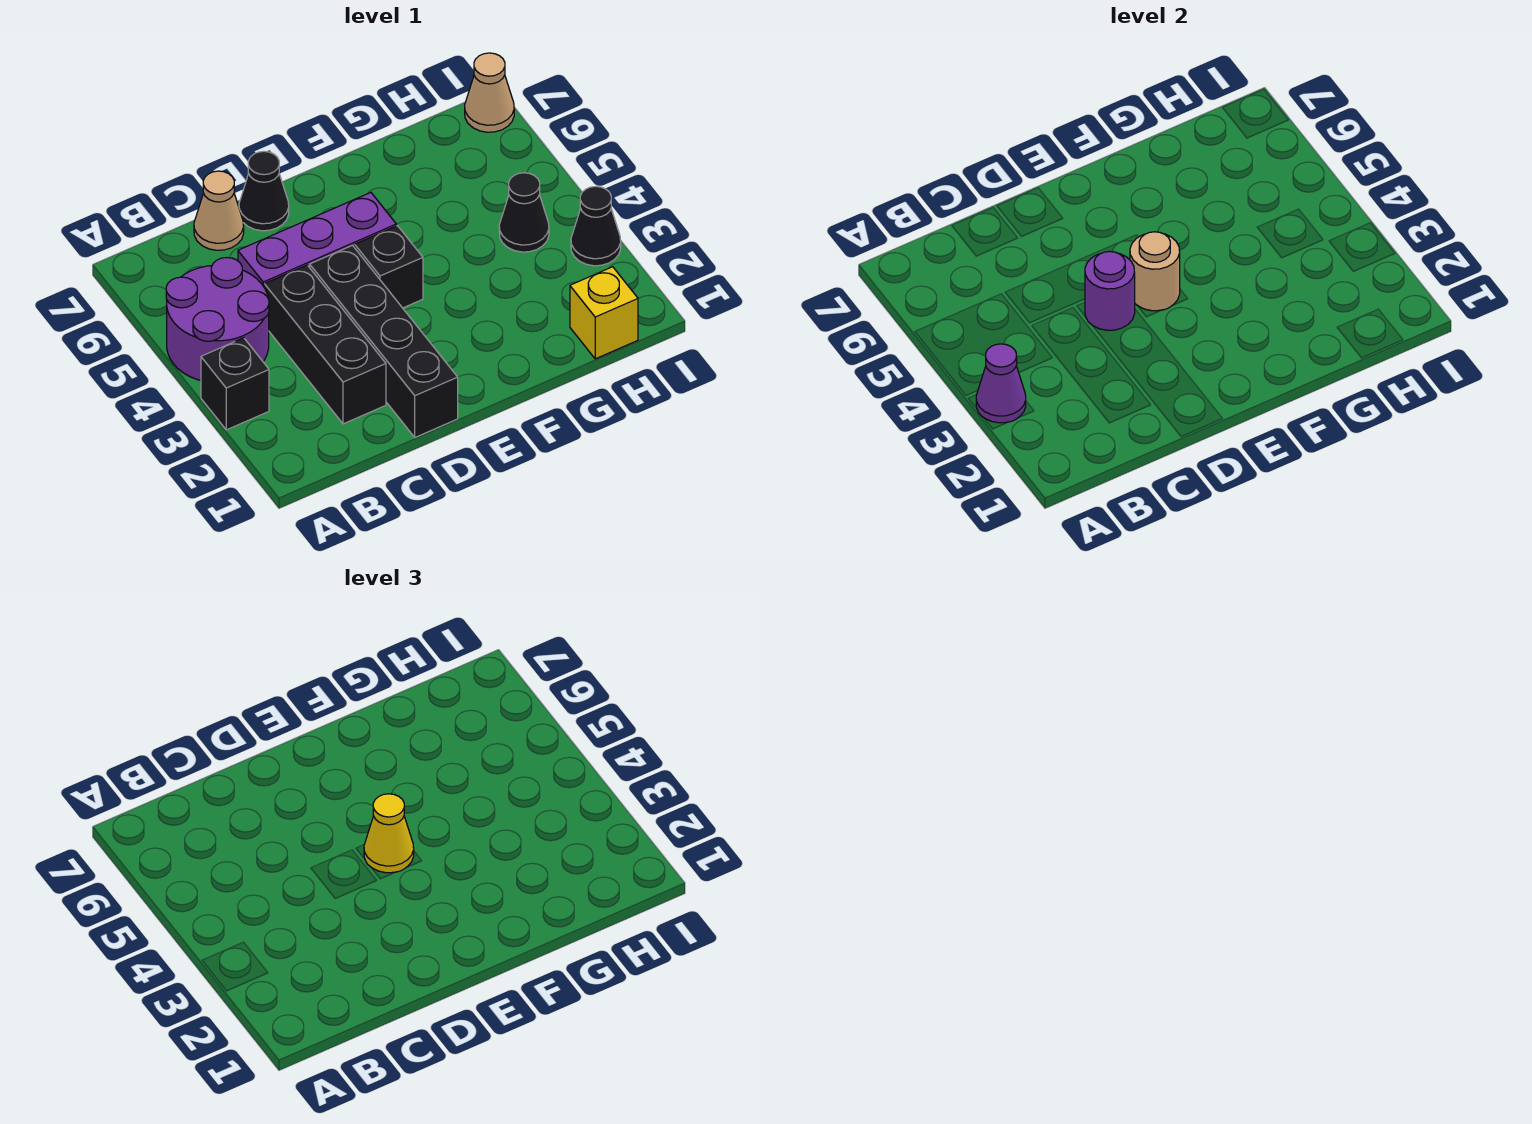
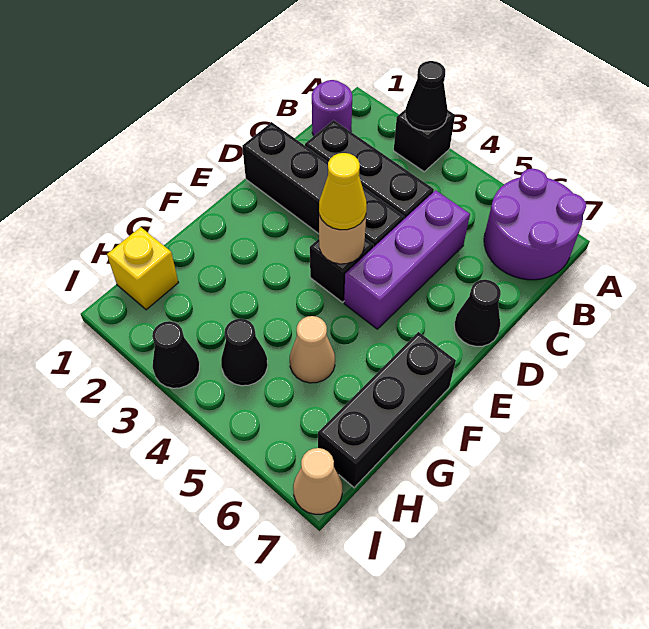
purple 1x1 cone [976,344,1026,423] -> black 1x1 cone [405,61,448,131]
purple 2x2 round brick [166,258,269,380] -> purple 2x2 round brick moved to [484,169,586,280]
tan 1x1 cone [194,171,244,250] -> tan 1x1 cone moved to [290,316,335,383]
purple 1x1 round brick [1085,251,1135,330] -> purple 1x1 round brick moved to [312,80,352,136]
none -> black 1x3 brick [318,332,456,488]

